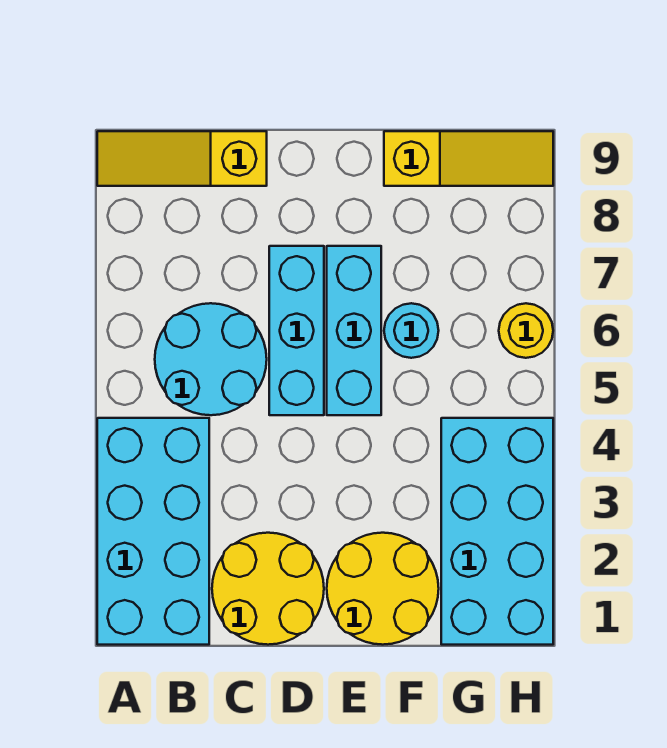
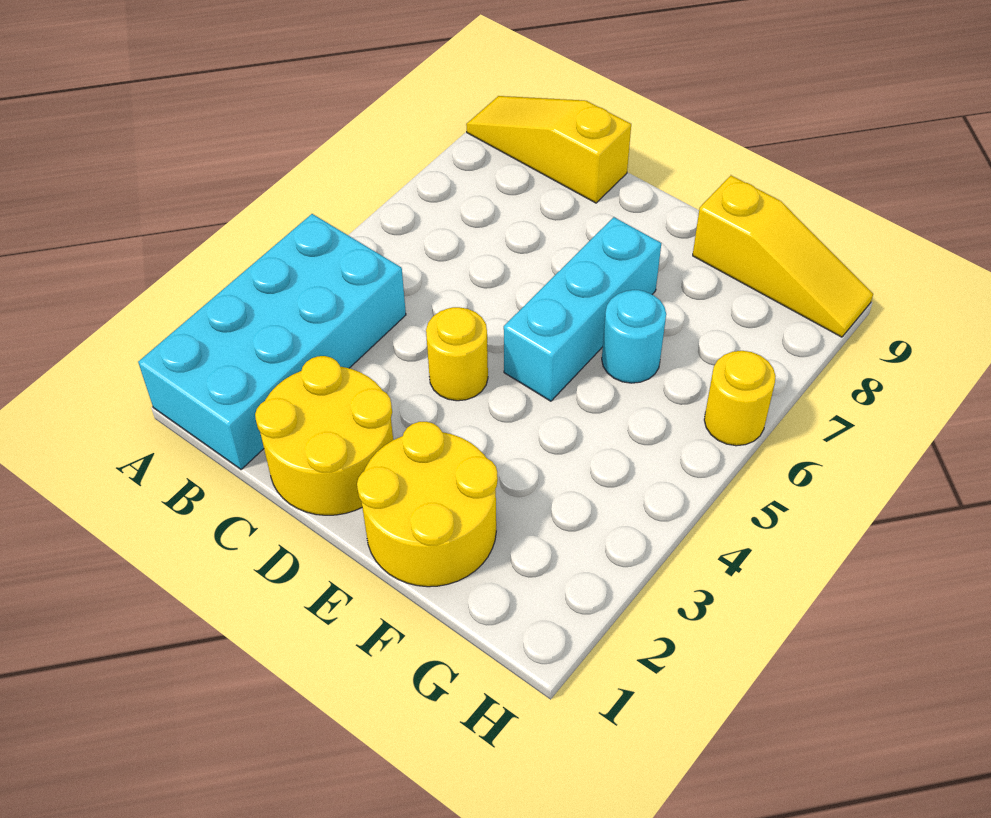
cyan 2x2 round brick [155,303,267,415] -> none
none -> yellow 1x1 round brick [426,307,488,401]
cyan 1x3 brick [269,246,324,415] -> none
cyan 2x4 brick [441,418,553,645] -> none

